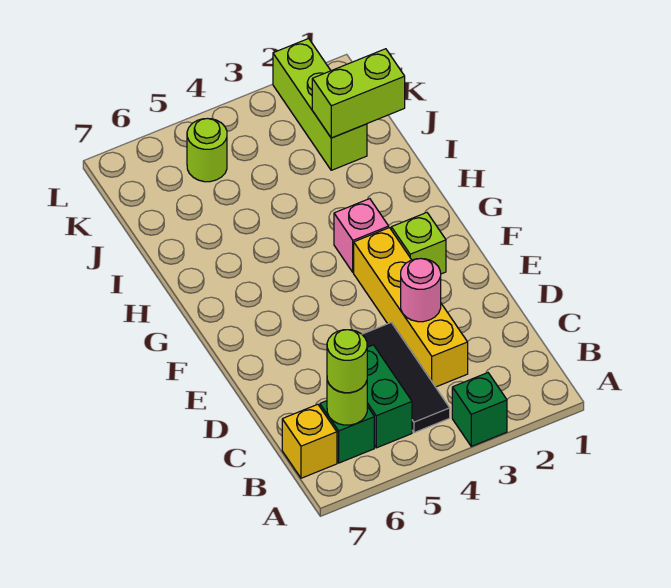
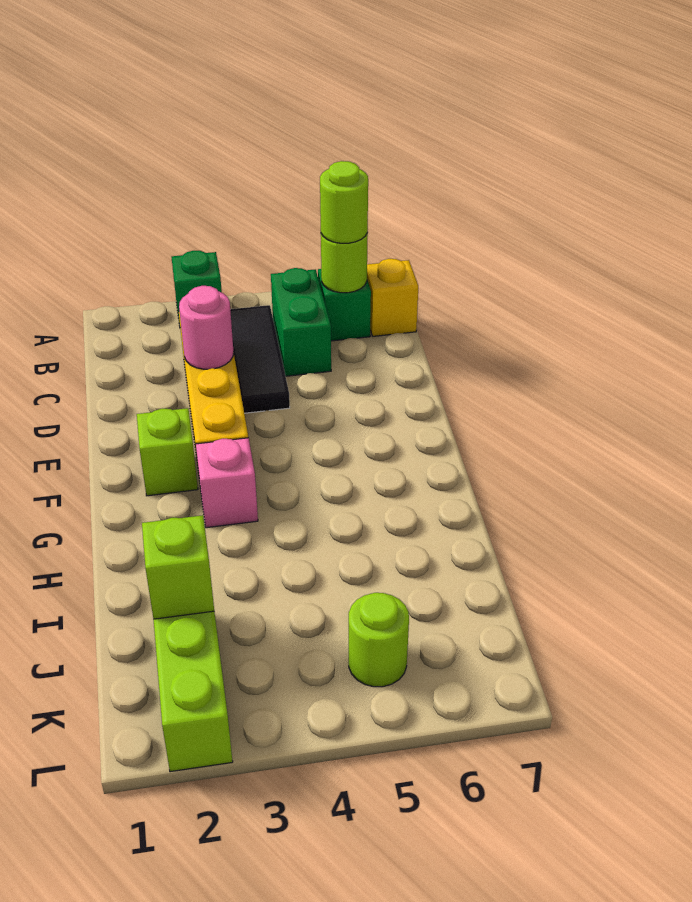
lime 1x2 brick [312,49,405,138] -> lime 1x1 brick [142,515,214,619]

